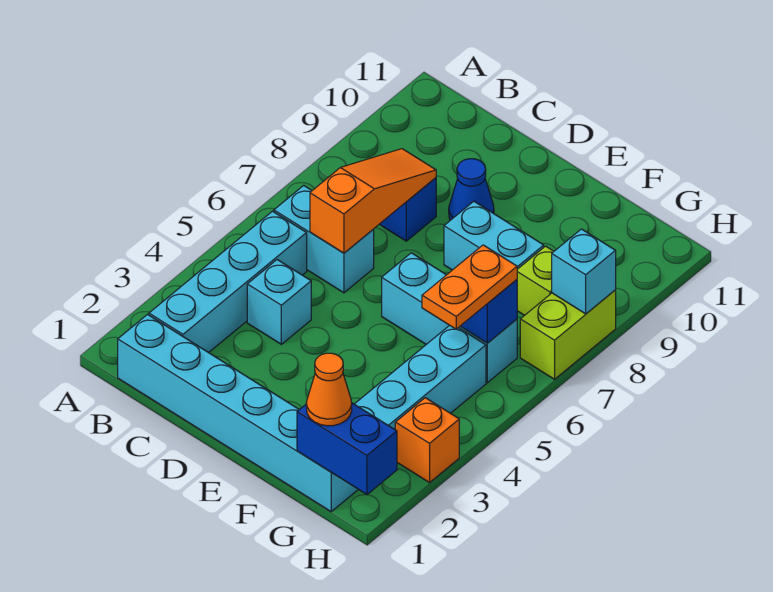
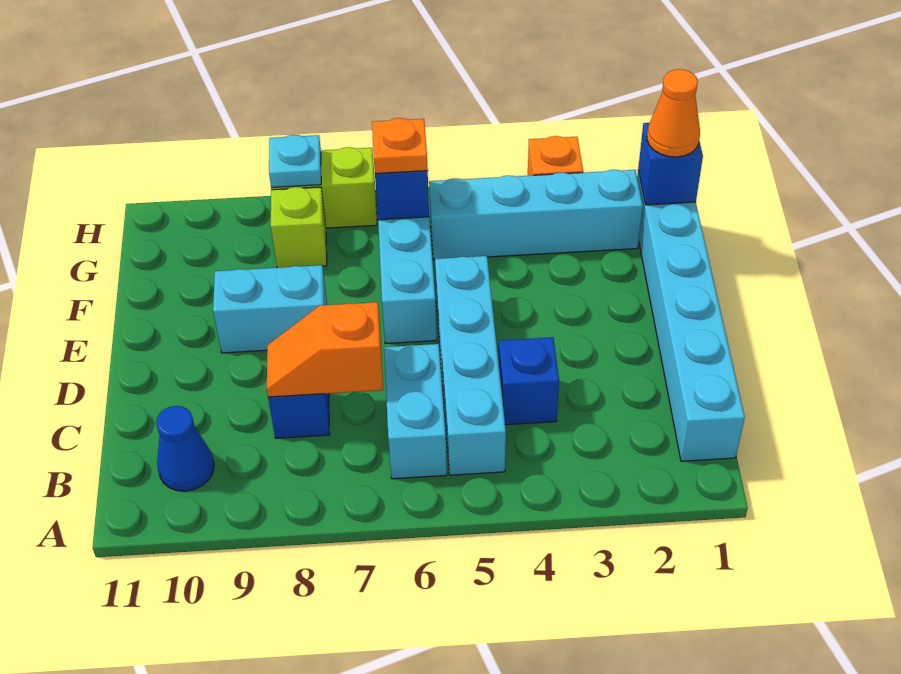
cyan 1x4 brick [149,211,307,353] -> cyan 1x4 brick turned to [435,256,506,475]
cyan 1x1 brick [247,260,311,344] -> blue 1x1 brick [499,337,559,425]
orange 1x3 slope [310,149,436,253] -> orange 1x2 slope [267,302,383,397]
blue 1x1 cone [449,159,494,220] -> blue 1x1 cone moved to [156,406,214,491]
cyan 1x2 brick [444,201,544,270] -> cyan 1x2 brick turned to [213,265,327,353]
blue 1x2 brick [297,402,397,494] -> blue 1x1 brick [638,123,703,205]
orange 1x2 plate [422,245,517,329] -> orange 1x1 plate [372,118,428,174]
cyan 1x1 brick [552,229,616,314] -> cyan 1x1 plate [269,135,321,187]

